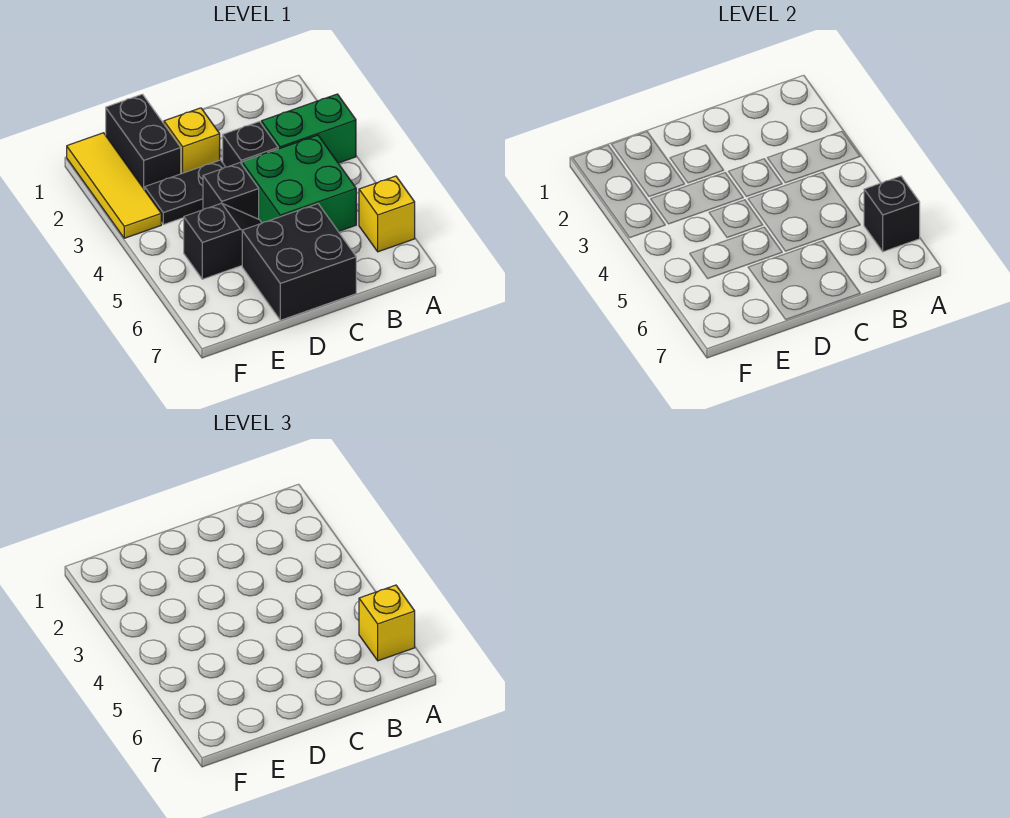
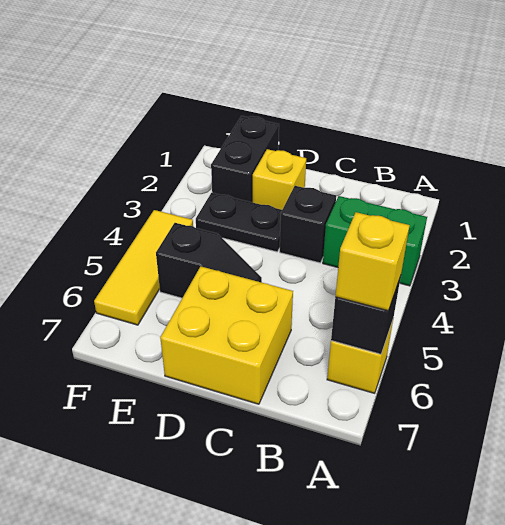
green 2x2 brick [242,135,356,232] -> none
black 2x2 brick [242,204,356,320] -> yellow 2x2 brick [160,266,293,404]
black 1x1 brick [203,163,259,219] -> none
yellow 1x3 tile [67,133,161,238] -> yellow 1x3 tile moved to [94,210,193,325]

